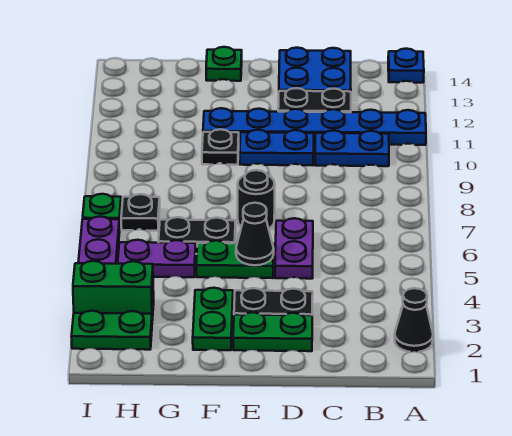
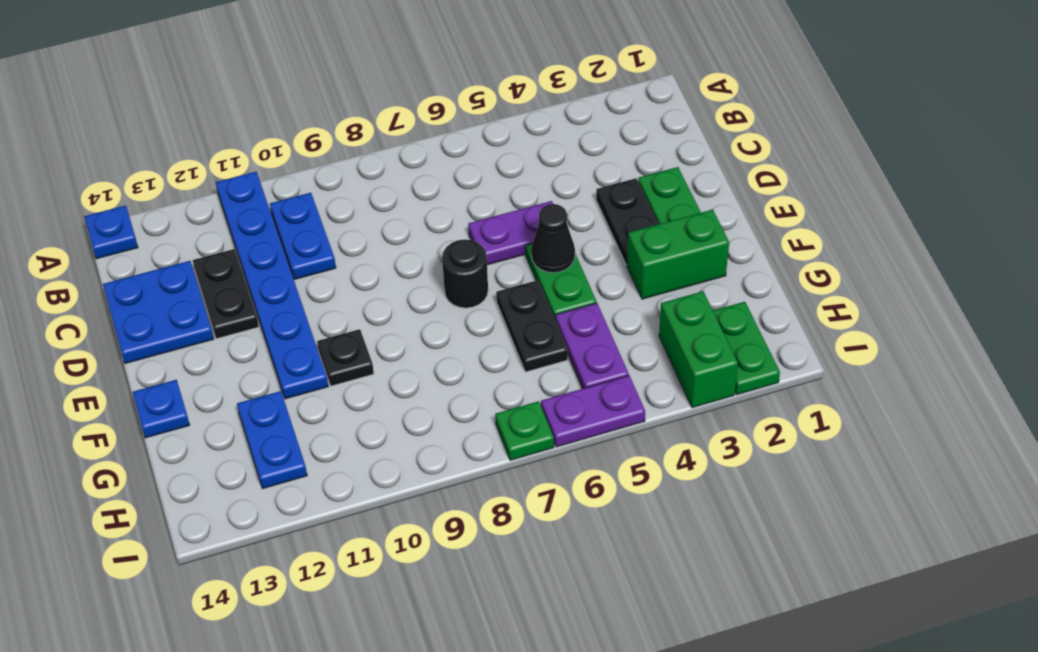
black 1x1 cone [395,288,433,352] -> none
blue 1x2 plate [240,130,314,165] -> blue 1x2 plate moved to [237,391,307,489]
green 1x2 plate [193,288,233,350] -> green 1x2 brick [627,210,729,299]
green 1x1 plate [206,47,242,81] -> blue 1x1 plate [132,380,189,438]
black 1x1 plate [121,194,160,231] -> none

